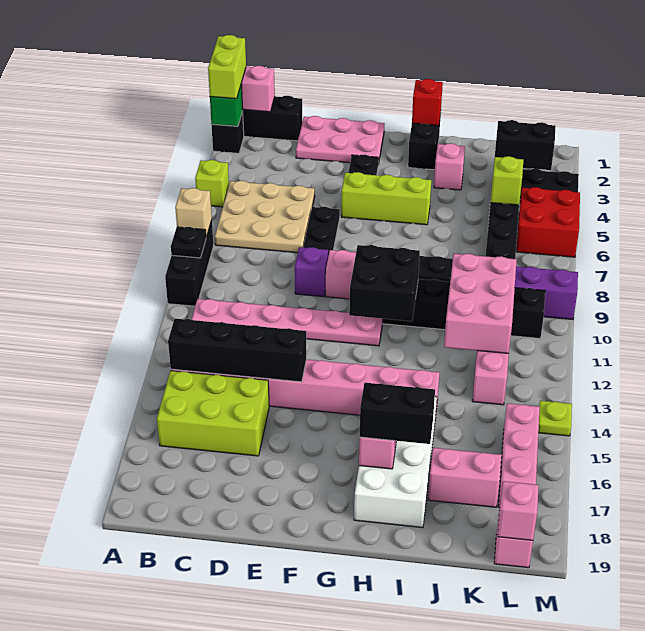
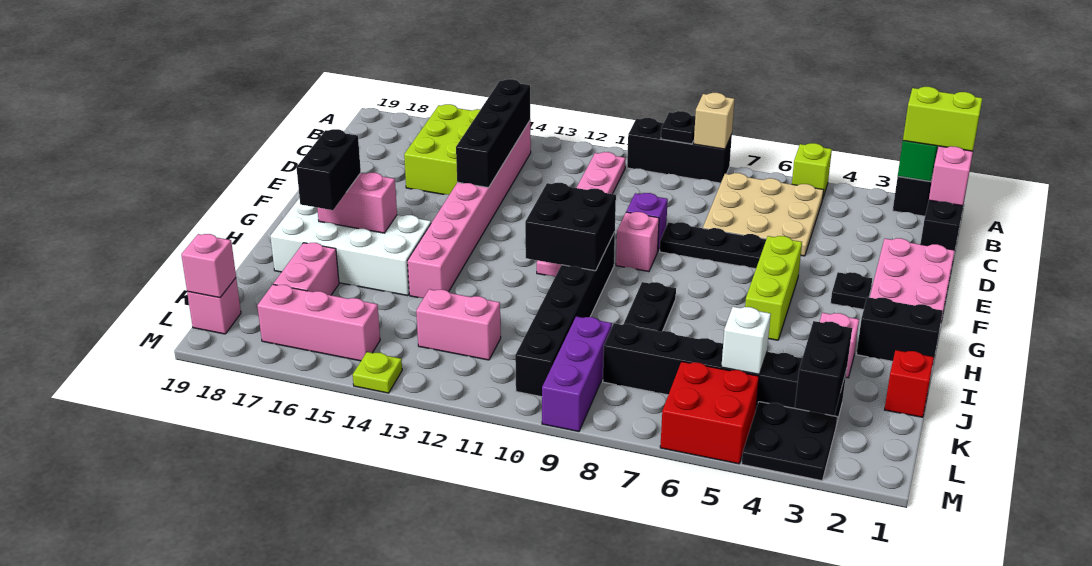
red 1x1 brick [412,79,443,125] -> red 1x1 brick moved to [884,350,934,417]
pink 2x3 brick [444,254,517,353] -> none
lime 1x1 brick [491,156,523,205] -> white 1x1 brick [721,307,771,374]

